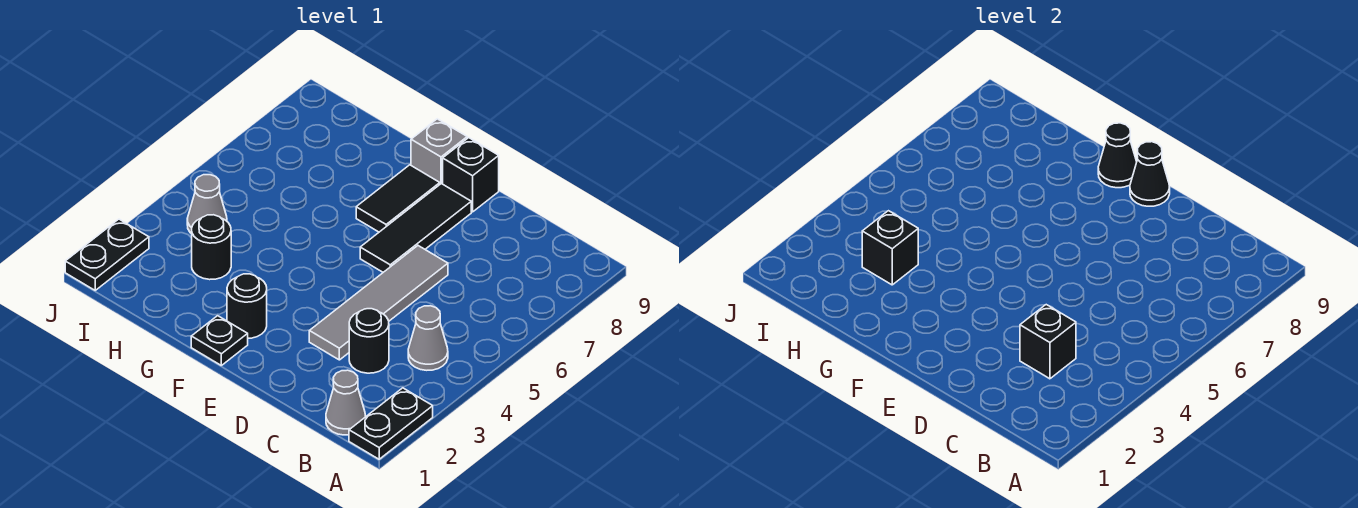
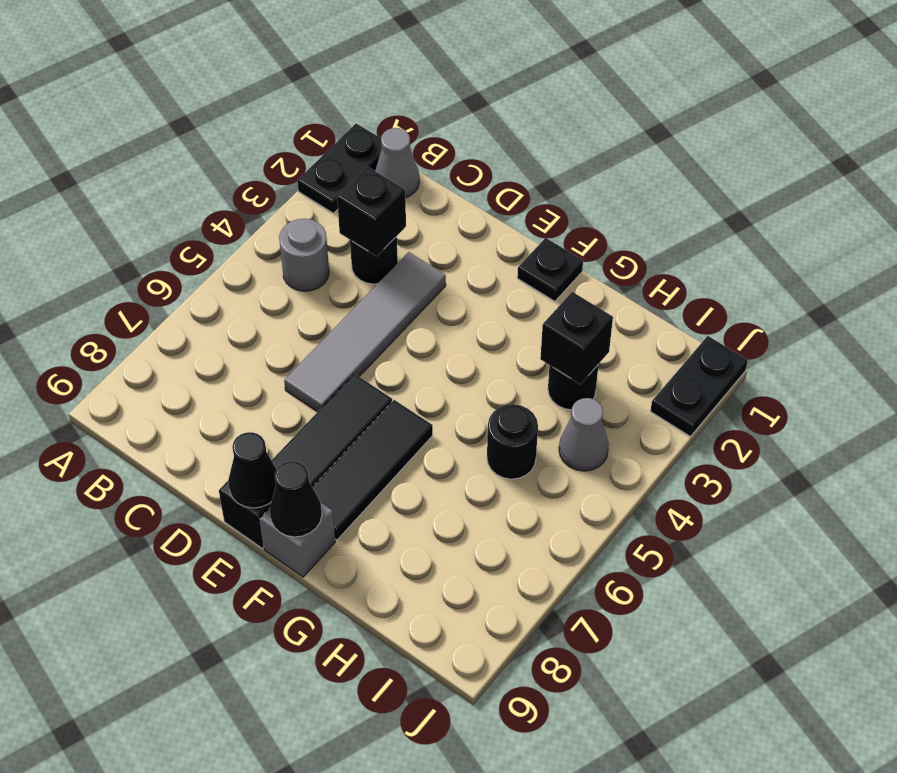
grey 1x1 cone [408,306,448,370] -> grey 1x1 round brick [279,219,329,291]
black 1x1 round brick [227,274,267,338] -> black 1x1 round brick moved to [487,404,538,479]
black 1x2 tile [356,165,440,232] -> black 1x3 tile [312,400,433,540]

